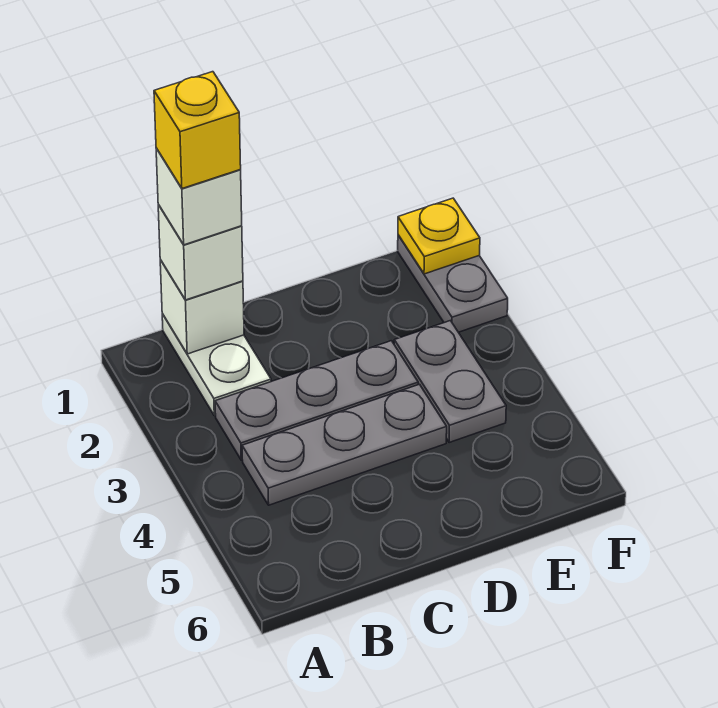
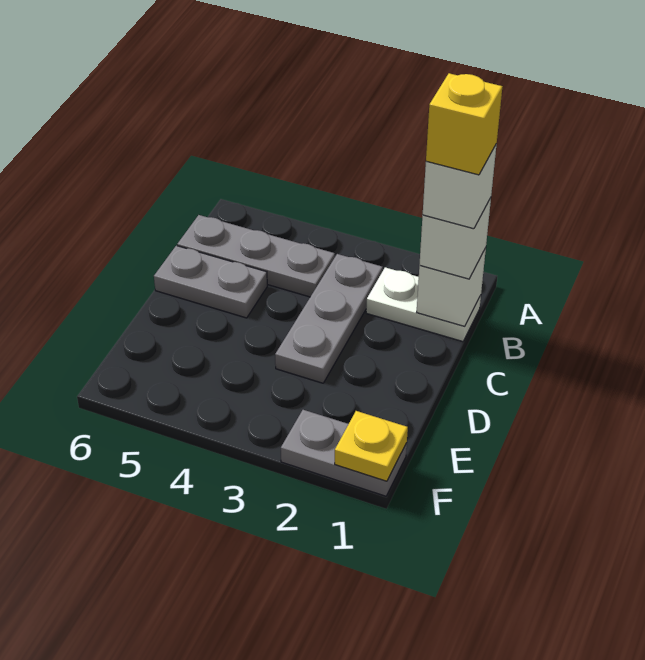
grey 1x3 plate [242,384,447,505] -> grey 1x3 plate turned to [177,215,335,297]
grey 1x2 plate [394,321,506,442] -> grey 1x2 plate moved to [154,246,267,318]

